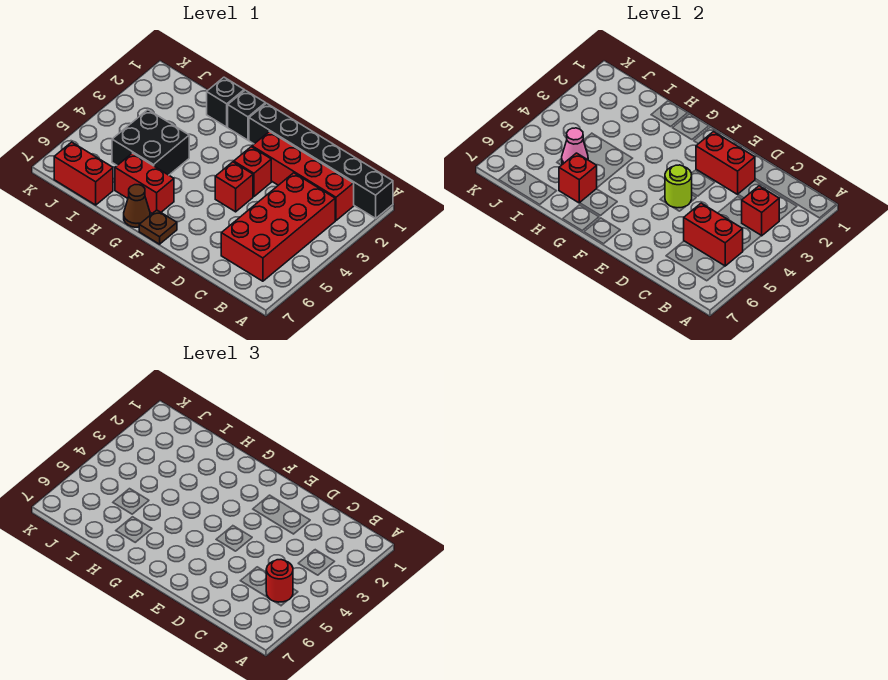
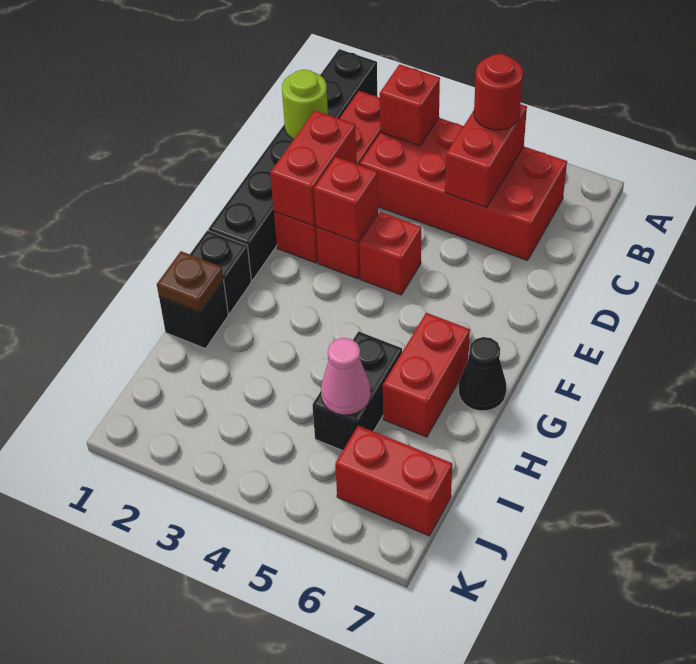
lime 1x1 round brick [665,165,692,208] -> lime 1x1 round brick moved to [282,70,328,139]
brown 1x1 plate [139,210,177,244] -> brown 1x1 plate moved to [157,251,223,312]
brown 1x1 cone [124,185,150,227] -> black 1x1 cone [459,337,506,411]
black 2x2 brick [112,110,189,175] -> black 1x2 brick [312,331,402,451]
red 1x1 brick [559,153,597,203] -> red 1x1 brick moved to [314,157,378,242]
red 1x2 brick [54,142,113,205] -> red 1x2 brick turned to [335,425,452,536]

